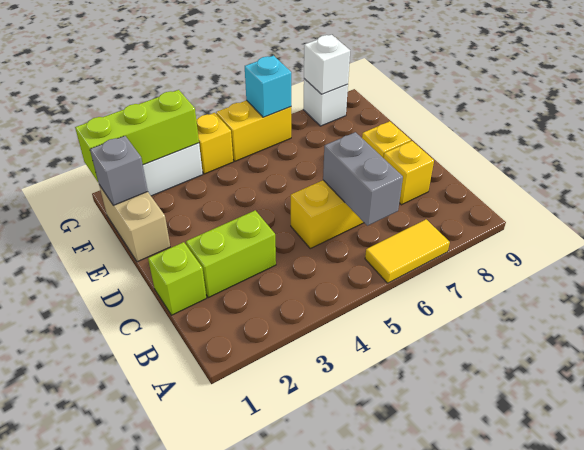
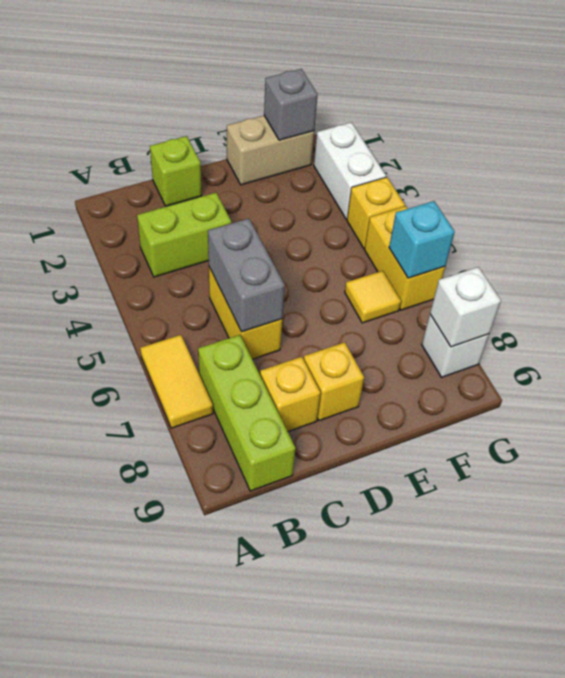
grey 1x2 brick [323,132,403,226] -> grey 1x2 brick turned to [208,218,285,332]
lime 1x2 brick [186,210,276,298] -> lime 1x2 brick turned to [137,193,231,277]
none -> yellow 1x1 tile [345,271,401,323]
lime 1x3 brick [75,90,199,182] -> lime 1x3 brick moved to [198,335,296,491]

